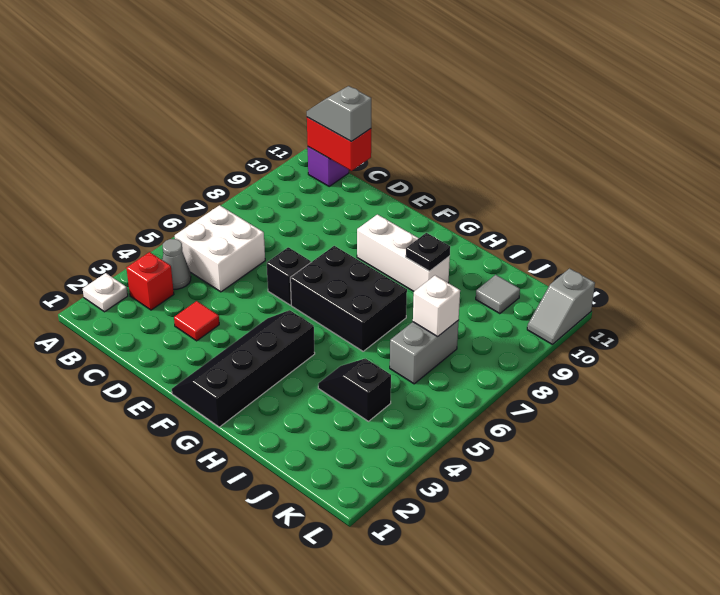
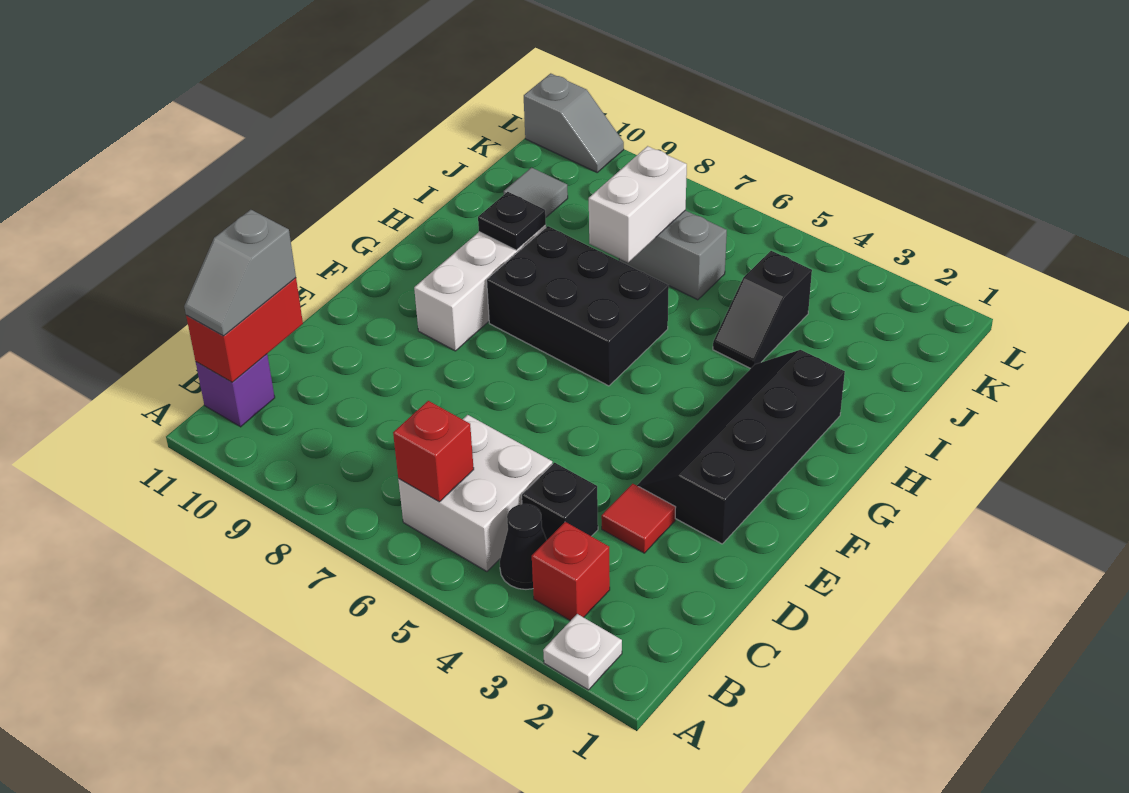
grey 1x1 cone [162,239,191,289] -> black 1x1 cone [500,504,547,589]
none -> red 1x1 brick [393,401,474,502]
black 1x1 brick [267,247,311,305] -> black 1x1 brick moved to [522,463,598,540]
black 2x4 slope [172,310,315,427] -> black 2x4 slope turned to [637,350,845,544]
black 2x3 brick [290,246,407,351] -> black 2x3 brick turned to [487,226,669,386]
white 1x1 brick [413,276,460,337] -> white 1x2 brick [589,146,687,262]

